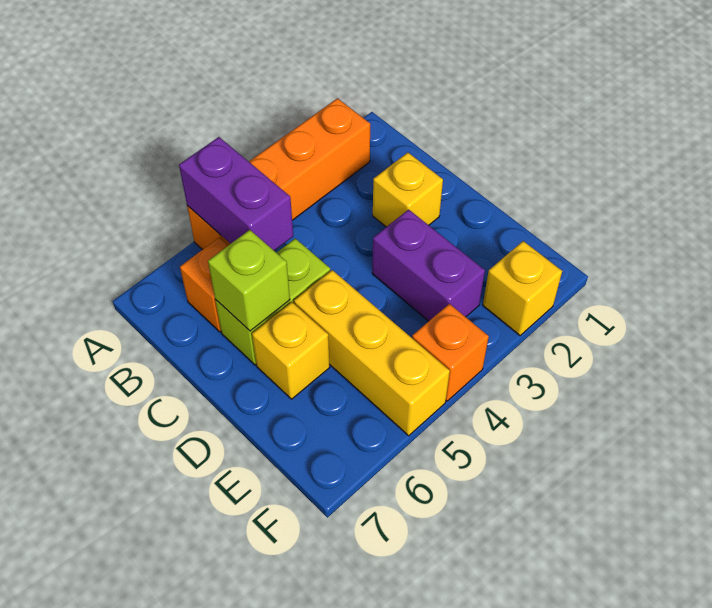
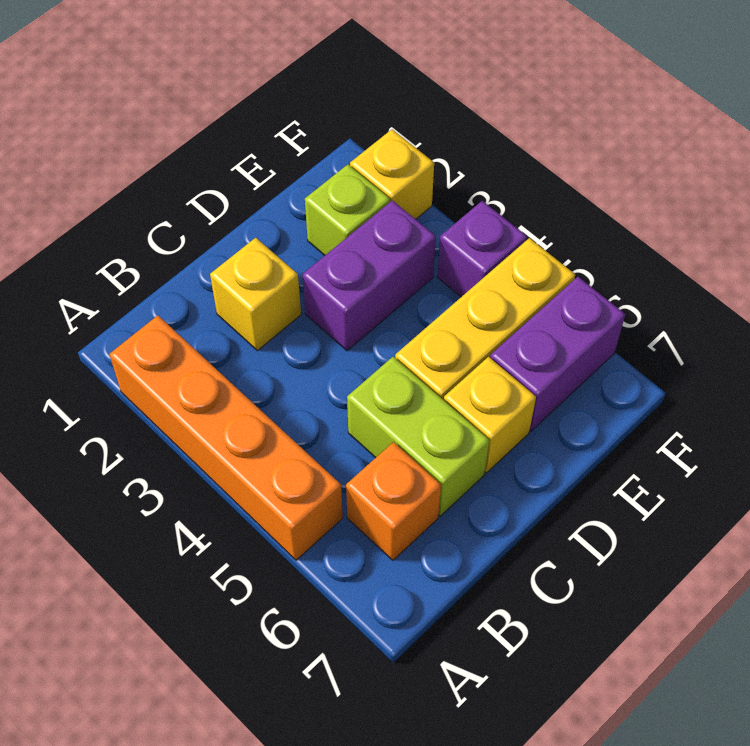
purple 1x2 brick [179,137,293,251] -> purple 1x2 brick moved to [490,277,625,431]
lime 1x1 brick [208,230,290,331] -> lime 1x1 brick moved to [305,164,390,255]
orange 1x1 brick [412,304,489,401] -> purple 1x1 brick [438,201,527,297]

